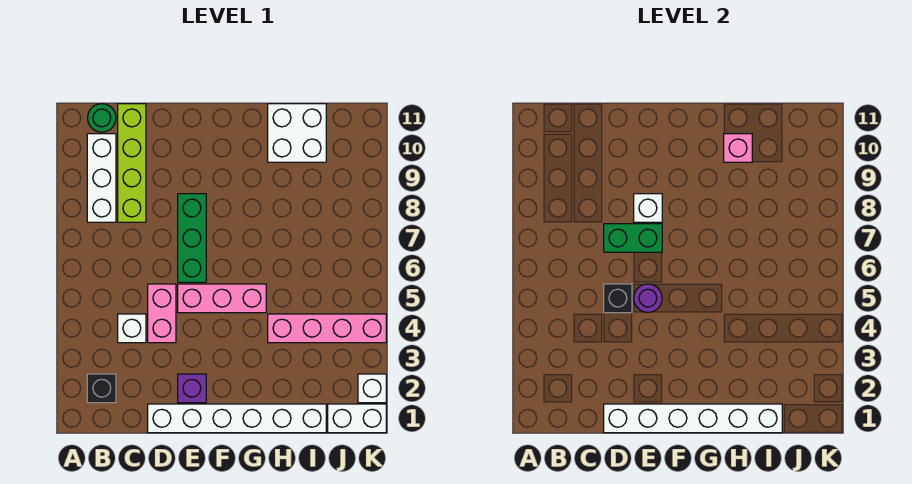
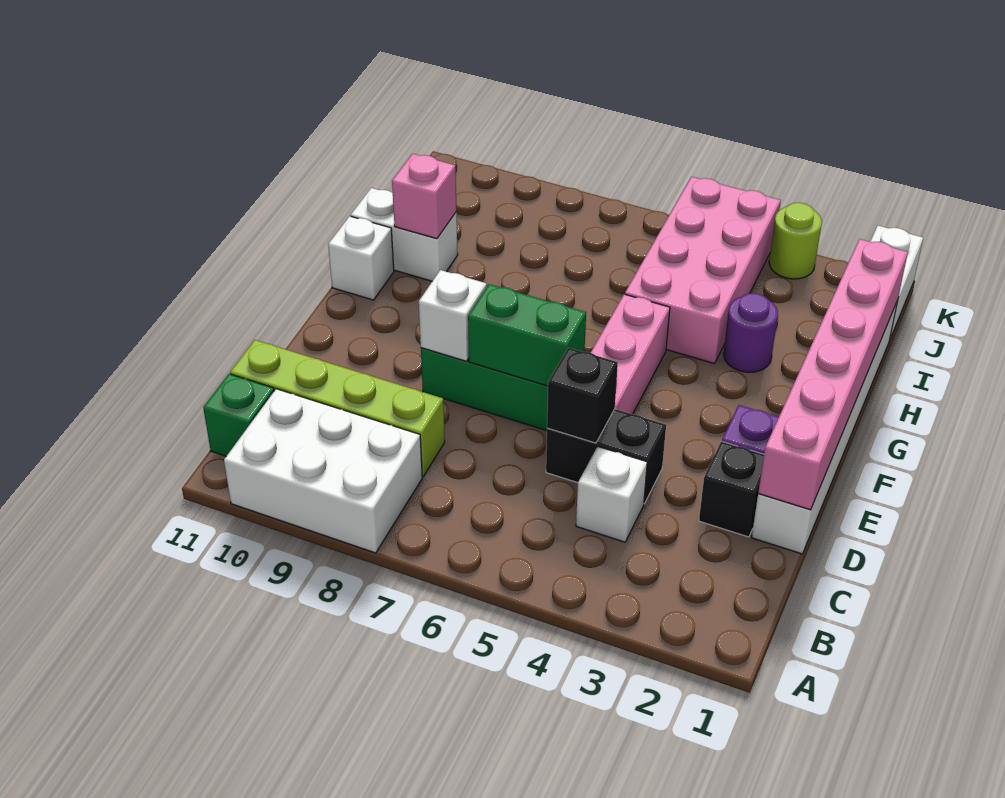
black 1x1 brick [87,374,116,403] -> black 1x1 brick moved to [699,441,764,537]
white 1x3 brick [87,134,116,222] -> white 2x3 brick [224,389,422,553]
green 1x1 round brick [88,104,116,132] -> green 1x1 brick [203,374,274,456]
white 1x6 brick [604,404,782,433] -> pink 1x6 brick [758,239,908,510]
pink 1x2 brick [148,284,176,343] -> black 1x2 brick [546,409,666,504]
green 1x2 brick [604,224,662,252] -> green 1x2 brick turned to [468,284,586,386]
purple 1x1 round brick [634,284,662,312] -> purple 1x1 round brick moved to [723,293,778,372]
pink 1x4 brick [268,314,386,343] -> pink 2x4 brick [625,177,781,364]
white 2x2 brick [268,104,326,162] -> white 1x2 brick [351,188,458,281]
white 1x1 brick [358,374,386,403] -> white 1x1 brick moved to [328,216,394,300]
none -> lime 1x1 round brick [769,203,822,279]

